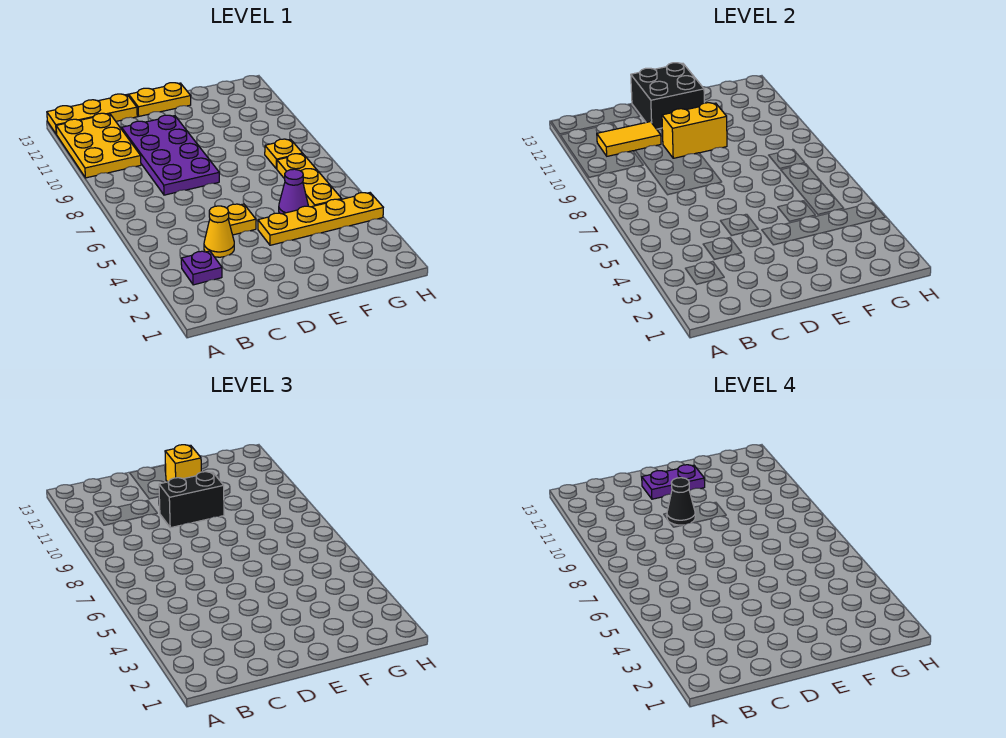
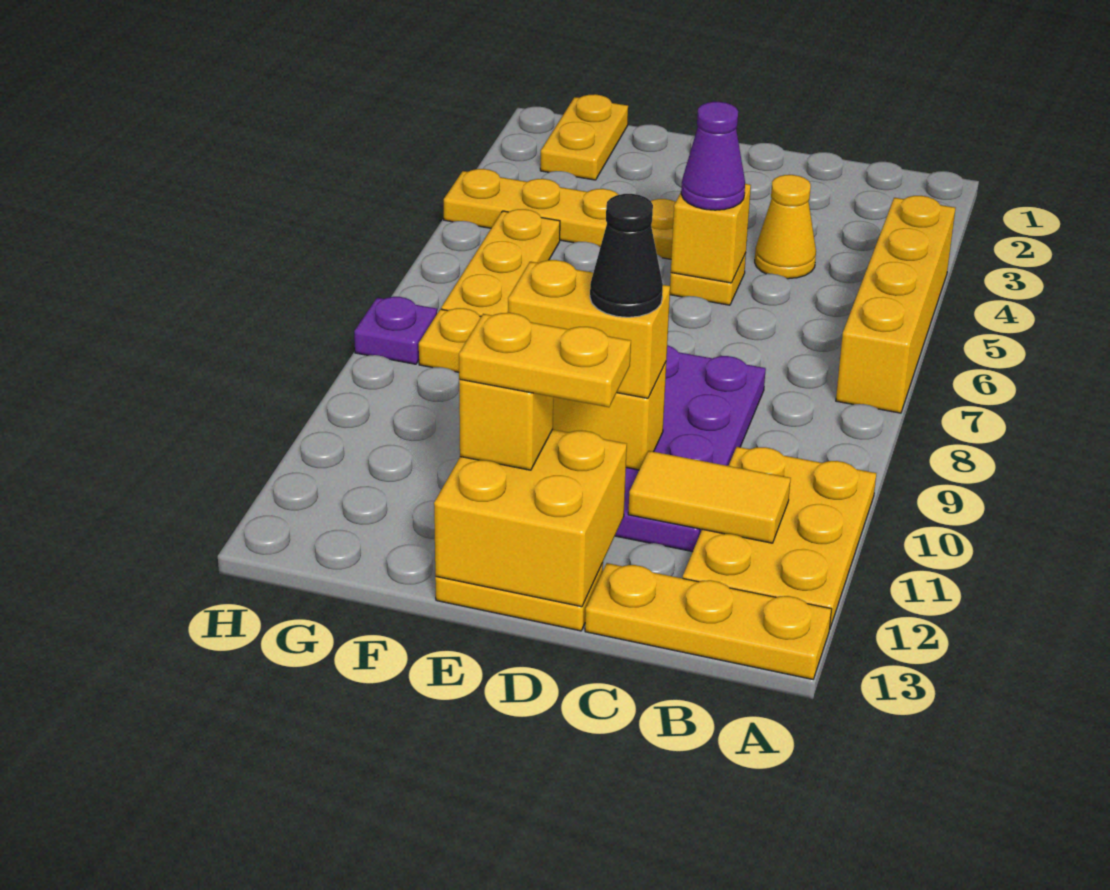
none -> yellow 1x4 brick [836,196,955,413]
purple 1x1 plate [181,251,222,285] -> purple 1x1 plate moved to [354,297,437,364]
none -> yellow 1x1 brick [671,184,751,283]
black 1x2 brick [159,472,224,528] -> yellow 1x2 brick [508,260,670,398]
black 2x2 brick [631,63,704,129] -> yellow 2x2 brick [434,429,627,607]
purple 1x2 plate [642,465,705,499] -> yellow 1x2 plate [459,313,631,407]
purple 1x1 cone [279,169,308,214] -> purple 1x1 cone moved to [681,102,745,210]
none -> yellow 1x2 plate [540,94,628,180]

